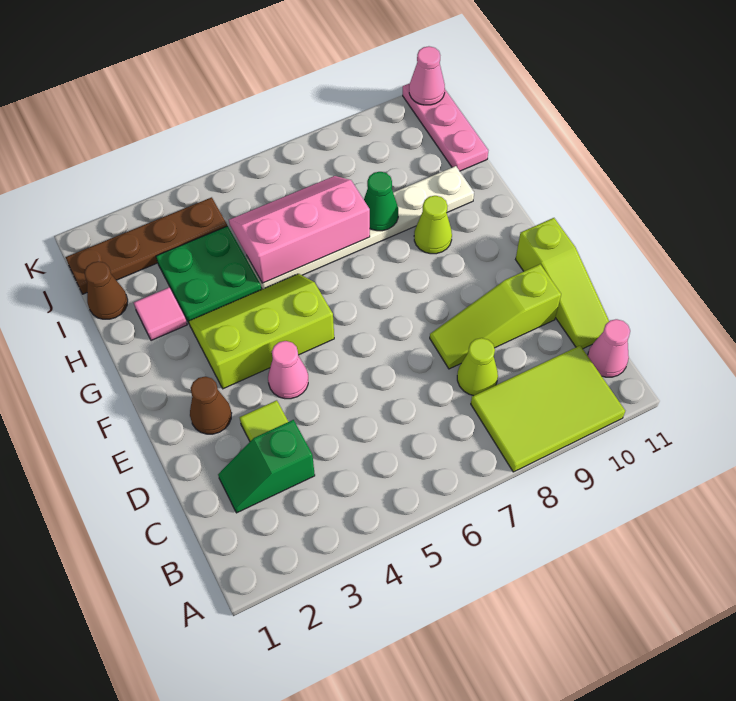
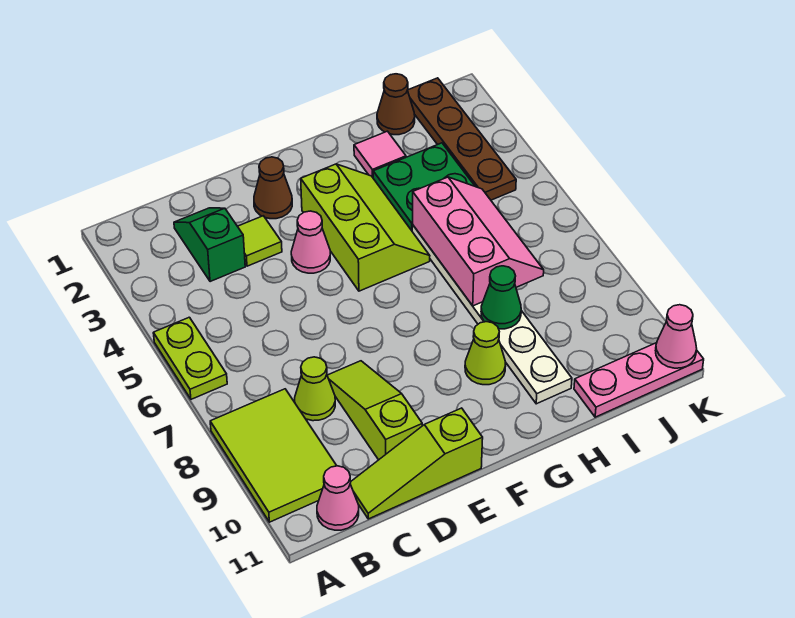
none -> lime 1x2 plate [153,317,227,399]

